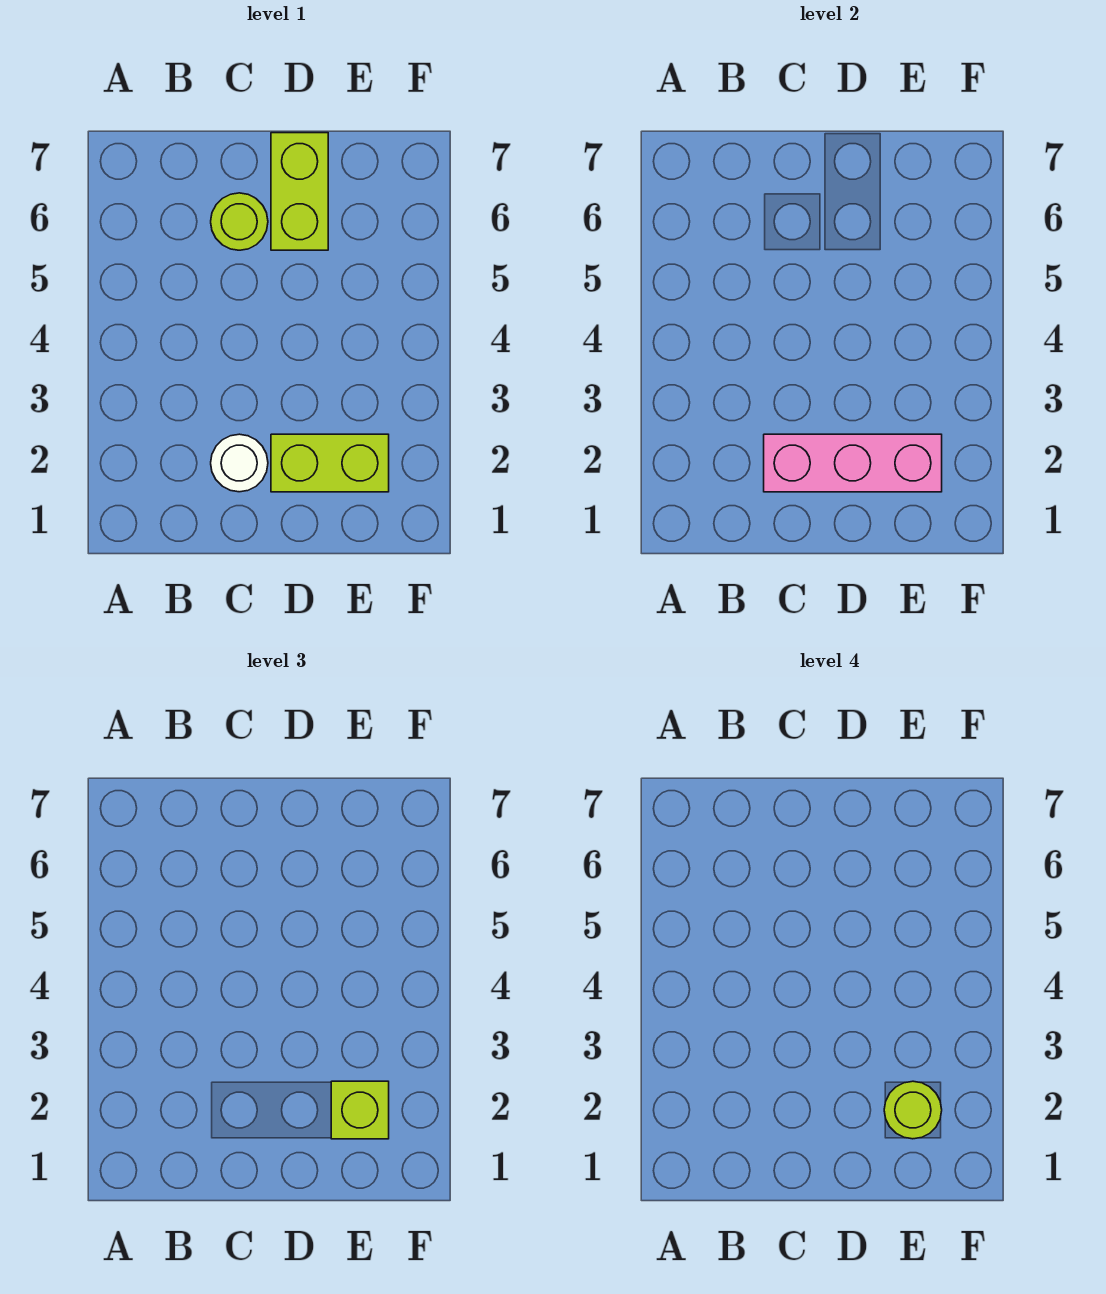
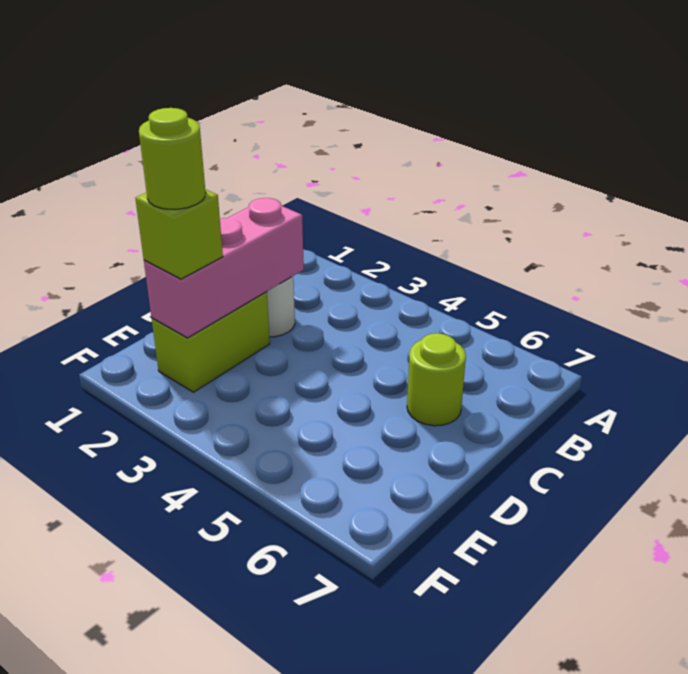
lime 1x2 brick [271,133,328,250] -> none

